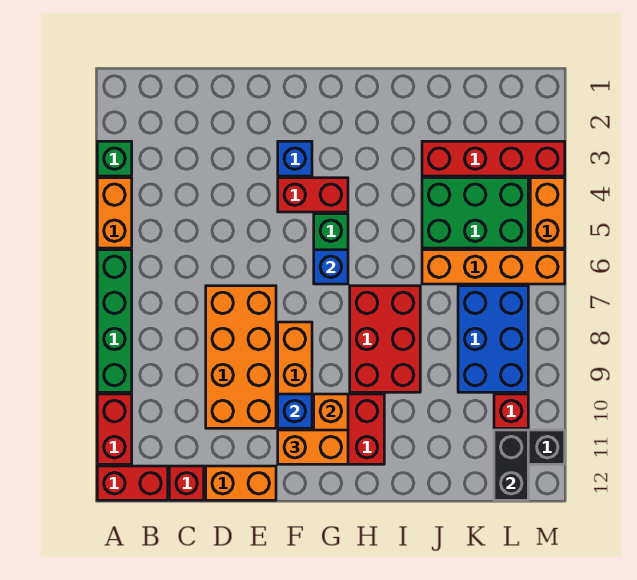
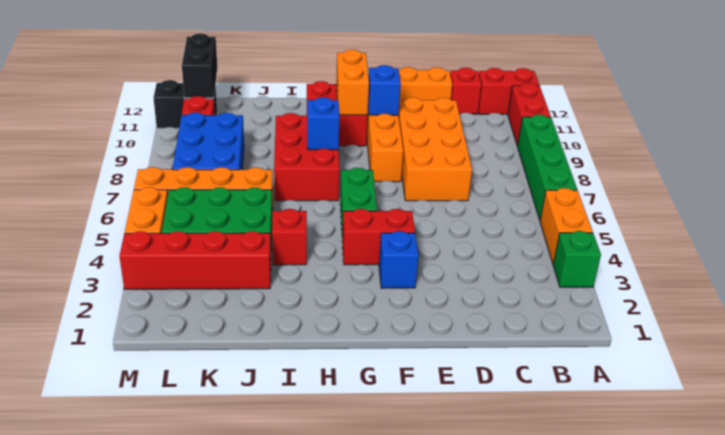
orange 1x2 brick [278,430,348,464] -> none
blue 1x1 brick [314,250,348,284] -> blue 1x1 brick moved to [307,97,340,150]
none -> red 1x1 brick [272,209,307,265]

